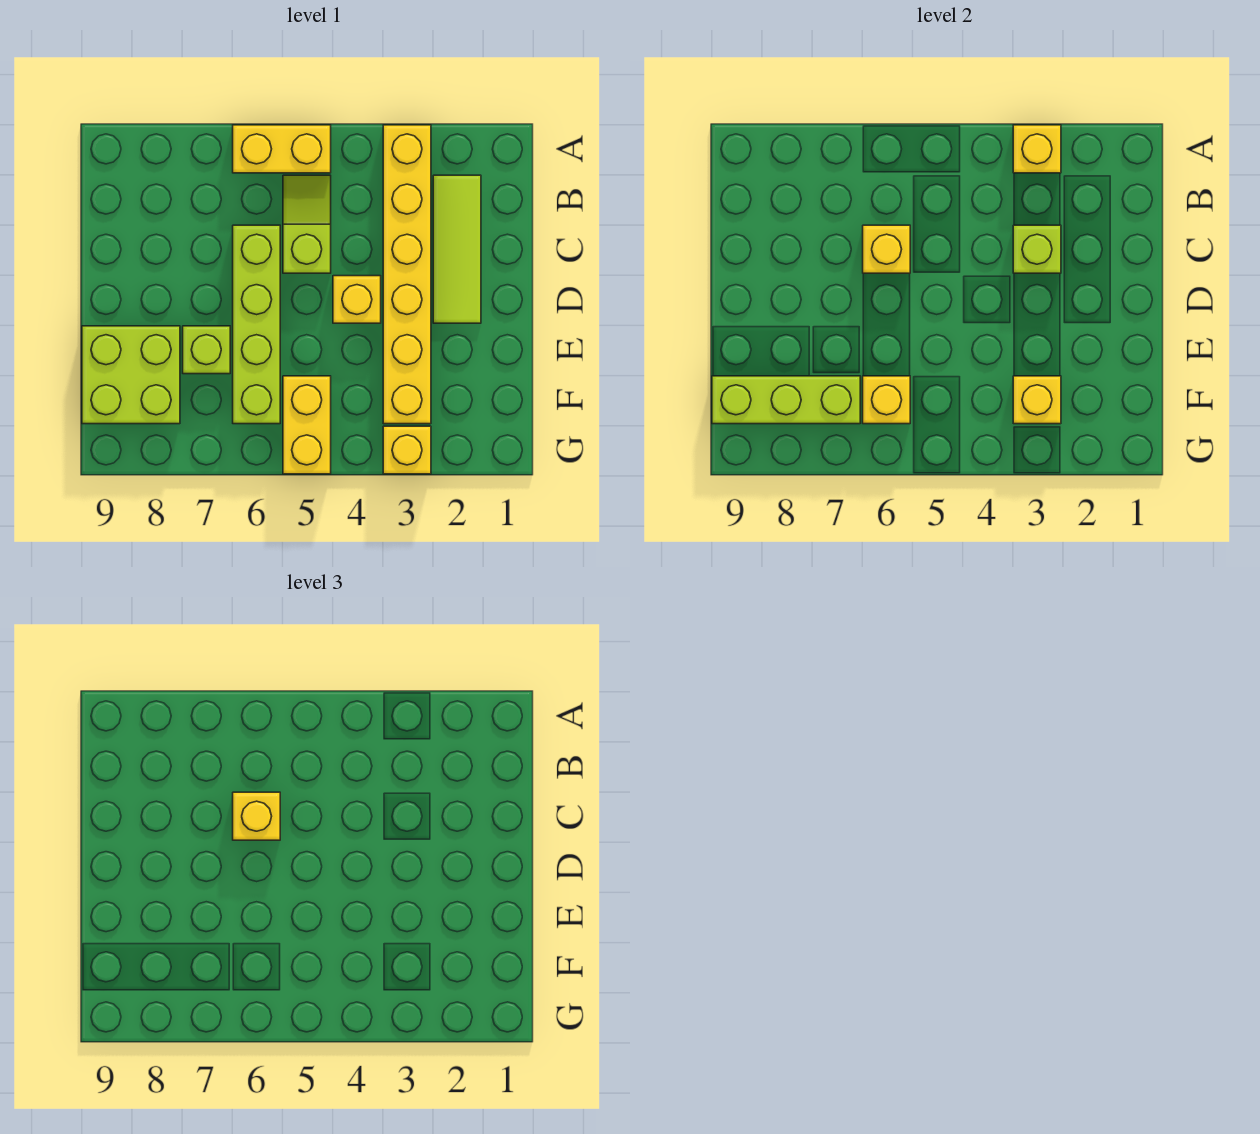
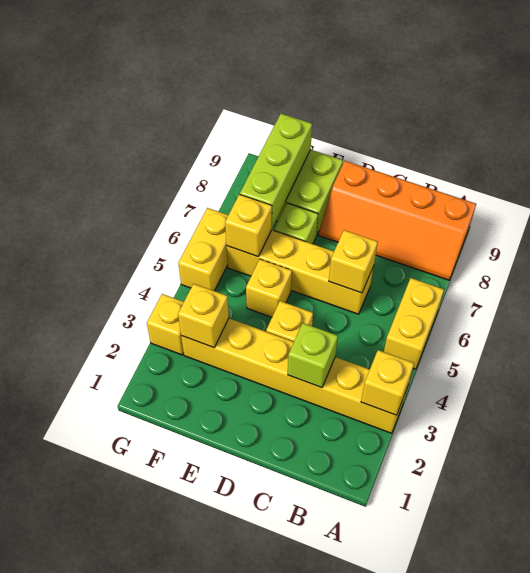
none -> orange 2x4 slope [319,161,476,280]
lime 1x3 tile [433,175,481,323] -> none
lime 1x2 slope [283,175,331,273] -> none
lime 1x4 brick [233,225,280,424] -> yellow 1x4 brick [227,230,374,314]
yellow 1x1 brick [233,792,280,840] -> yellow 1x1 brick moved to [246,259,292,317]
yellow 1x2 brick [283,376,331,474] -> yellow 1x2 brick turned to [178,208,228,291]

